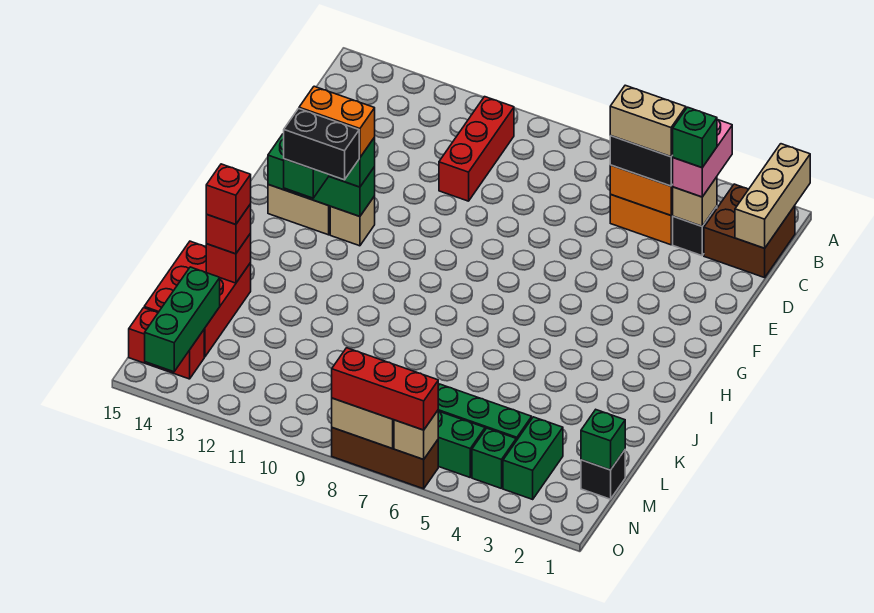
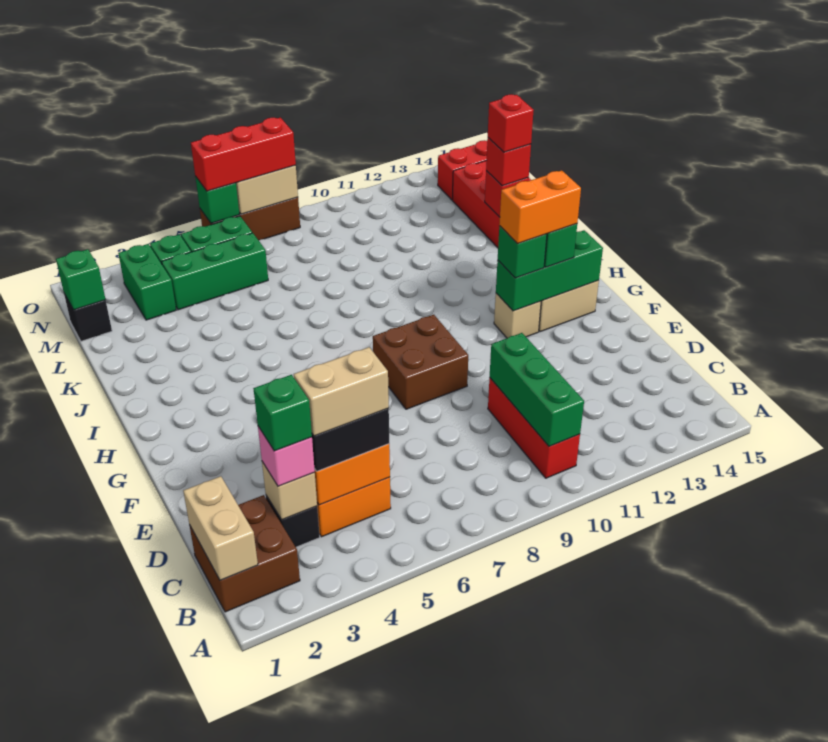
tan 1x3 brick [735,144,810,248] -> tan 1x2 brick [183,476,258,580]
pink 1x2 brick [672,120,732,197] -> pink 1x1 brick [258,427,315,486]
none -> brown 2x2 brick [373,315,468,409]
black 1x2 brick [284,109,359,180] -> none
green 1x3 brick [145,267,220,372] -> green 1x3 brick moved to [490,333,584,447]
tan 1x1 brick [394,411,438,459] -> green 1x1 brick [195,176,239,223]

